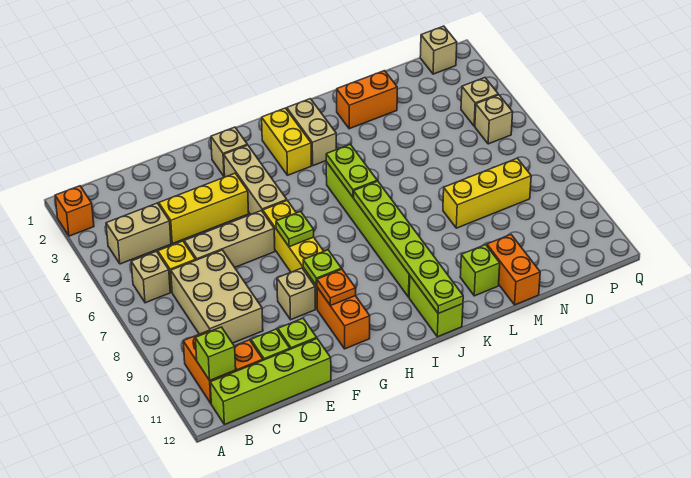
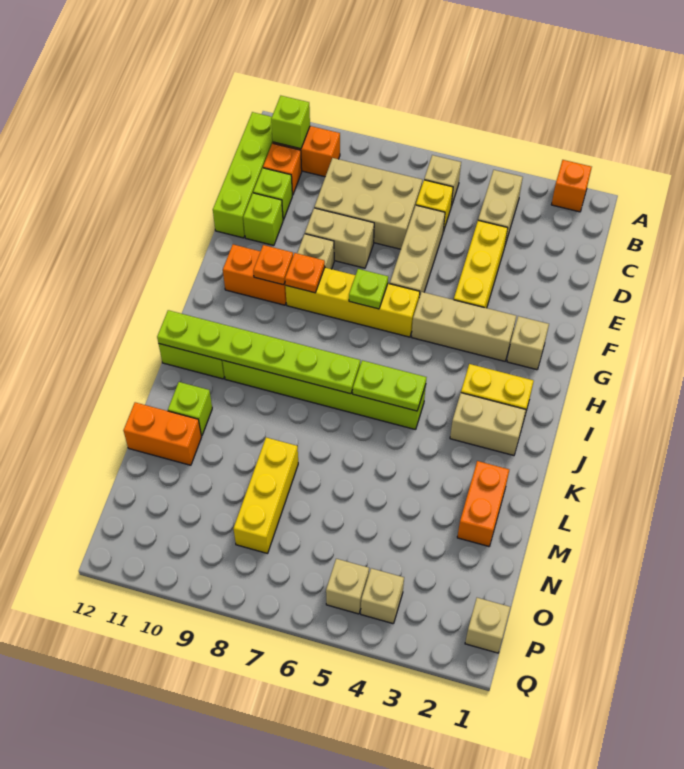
none -> tan 1x2 brick [305,208,374,268]
lime 1x1 plate [303,250,341,286] -> orange 1x1 plate [285,253,325,293]

